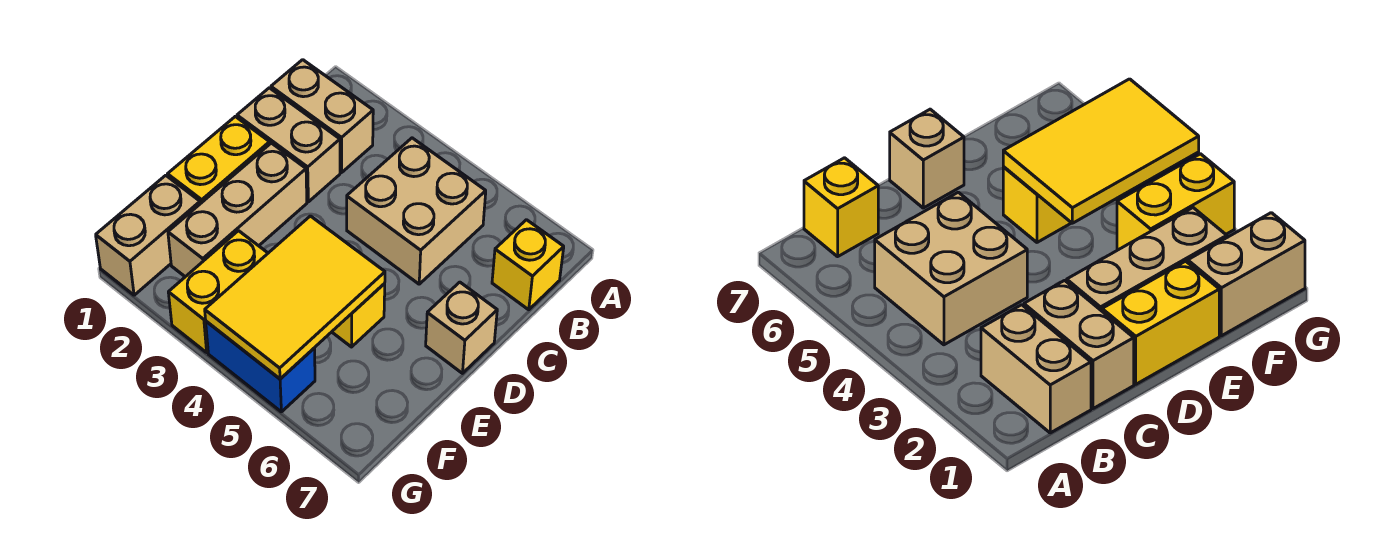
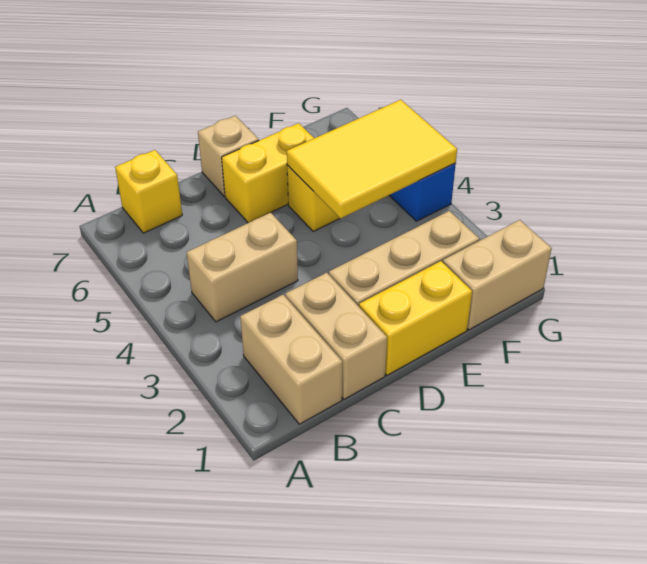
tan 2x2 brick [347,138,486,284] -> tan 1x2 brick [187,213,298,322]
yellow 1x2 brick [168,231,268,352] -> yellow 1x2 brick moved to [222,123,314,223]

